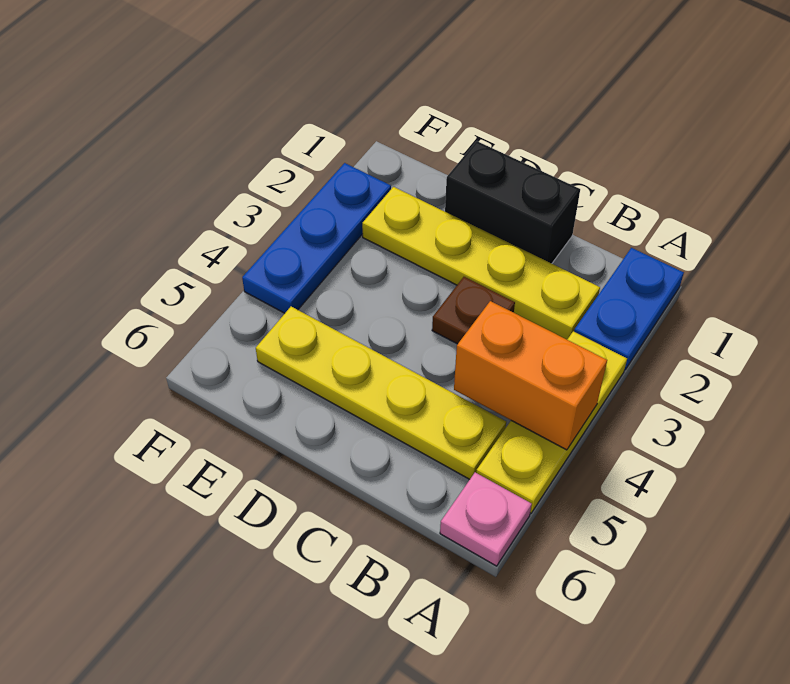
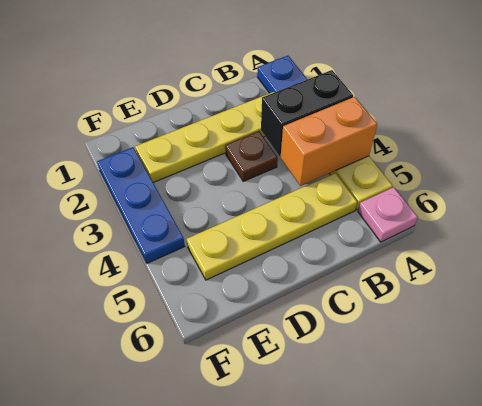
black 1x2 brick [445,141,580,264] -> black 1x2 brick moved to [261,70,353,156]

